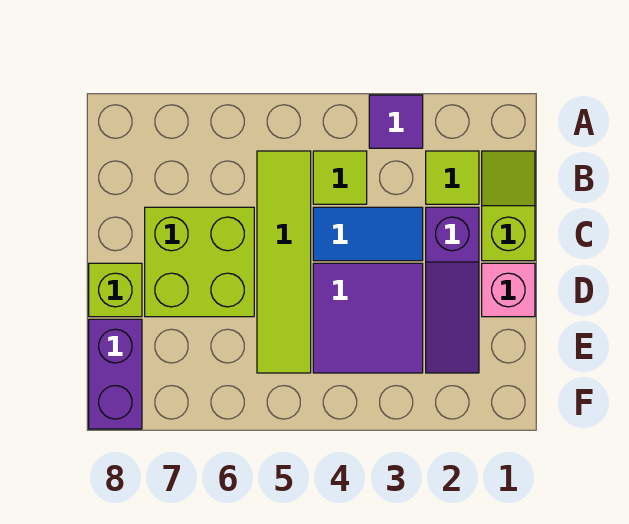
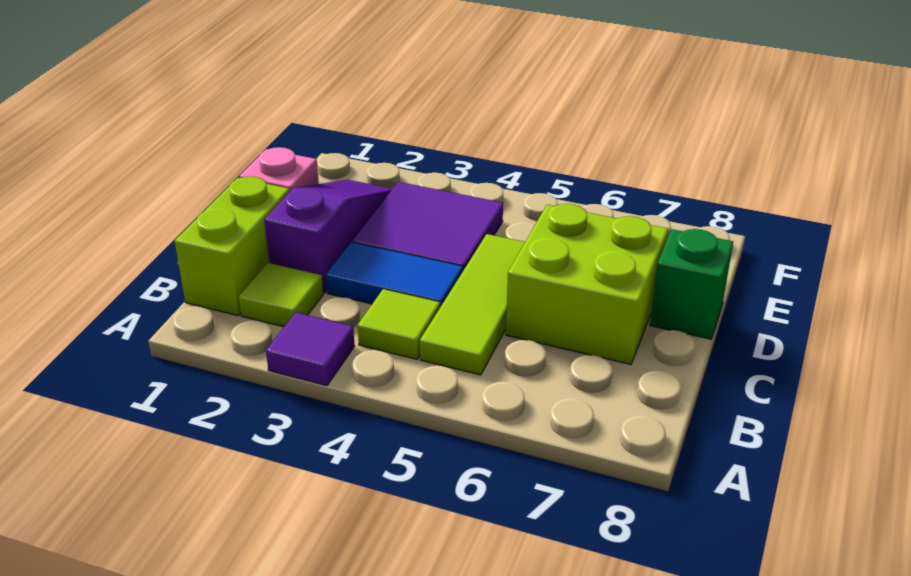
lime 1x2 slope [482,151,535,261] -> lime 1x2 brick [175,176,290,316]
lime 1x4 tile [257,151,311,373] -> lime 1x3 tile [420,234,525,375]
lime 1x1 brick [89,263,142,317] -> green 1x1 brick [650,229,733,339]
purple 1x2 brick [89,319,142,429] -> none

